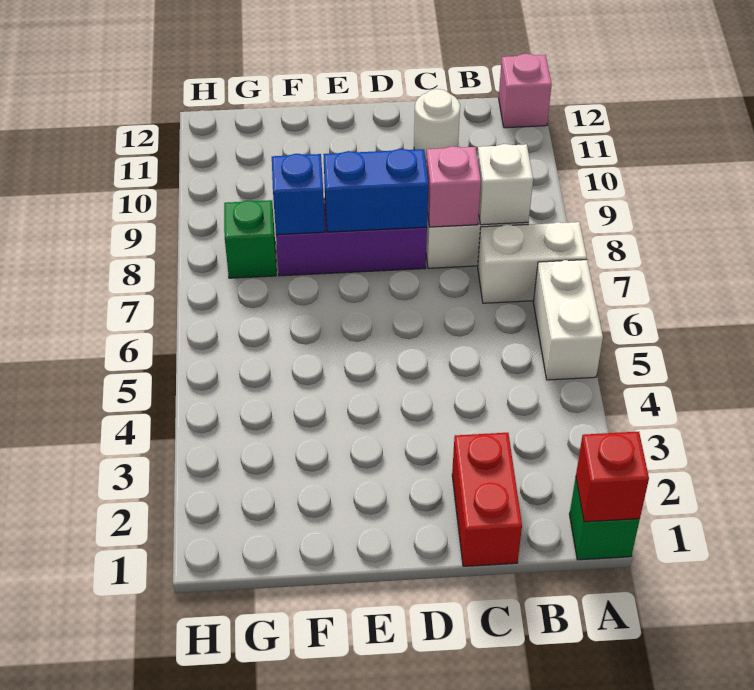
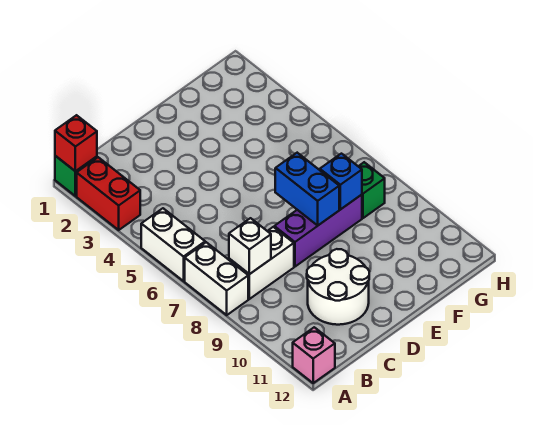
white 1x2 brick [478,222,587,303] -> white 1x2 brick turned to [185,242,248,315]
red 1x2 brick [452,433,522,566] -> red 1x2 brick moved to [77,157,140,230]
pink 1x1 brick [426,146,481,227] -> none
white 1x1 round brick [414,89,460,160] -> white 2x2 round brick [307,249,369,325]
blue 1x2 brick [323,149,428,232] -> blue 1x2 brick turned to [275,153,339,225]

